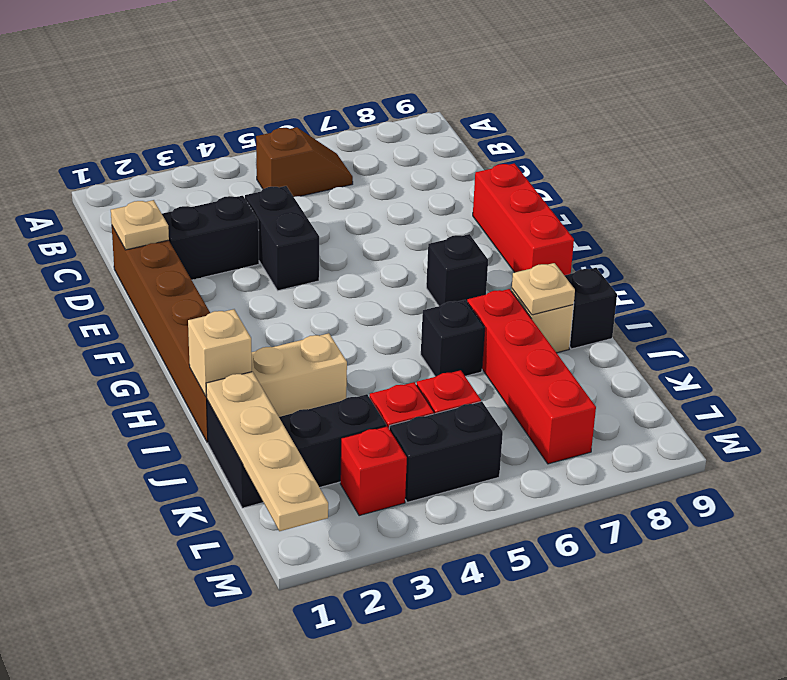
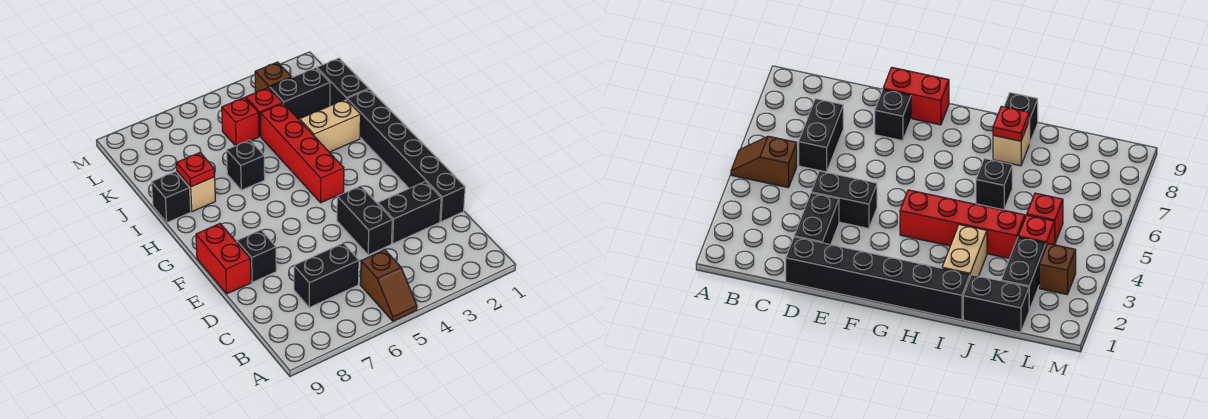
brown 1x2 slope [256,127,353,197] -> brown 1x2 slope turned to [360,250,417,321]
brown 1x6 brick [112,226,210,443] -> black 1x6 brick [347,89,465,222]
tan 1x1 plate [111,200,169,250] -> none
red 1x3 brick [473,163,574,275] -> red 1x2 brick [196,224,251,294]
black 1x1 brick [426,234,488,306] -> black 1x1 brick moved to [237,230,276,282]
tan 1x1 brick [188,309,252,397] -> none
red 1x4 brick [467,289,596,464] -> red 1x4 brick moved to [261,103,344,203]
tan 1x1 plate [512,263,575,315] -> red 1x1 plate [176,153,215,187]
tan 1x4 plate [206,372,328,531] -> none
red 1x1 brick [340,426,407,516] -> brown 1x1 brick [255,62,292,93]
black 1x2 brick [389,401,503,502] -> black 1x2 brick moved to [294,243,359,307]

